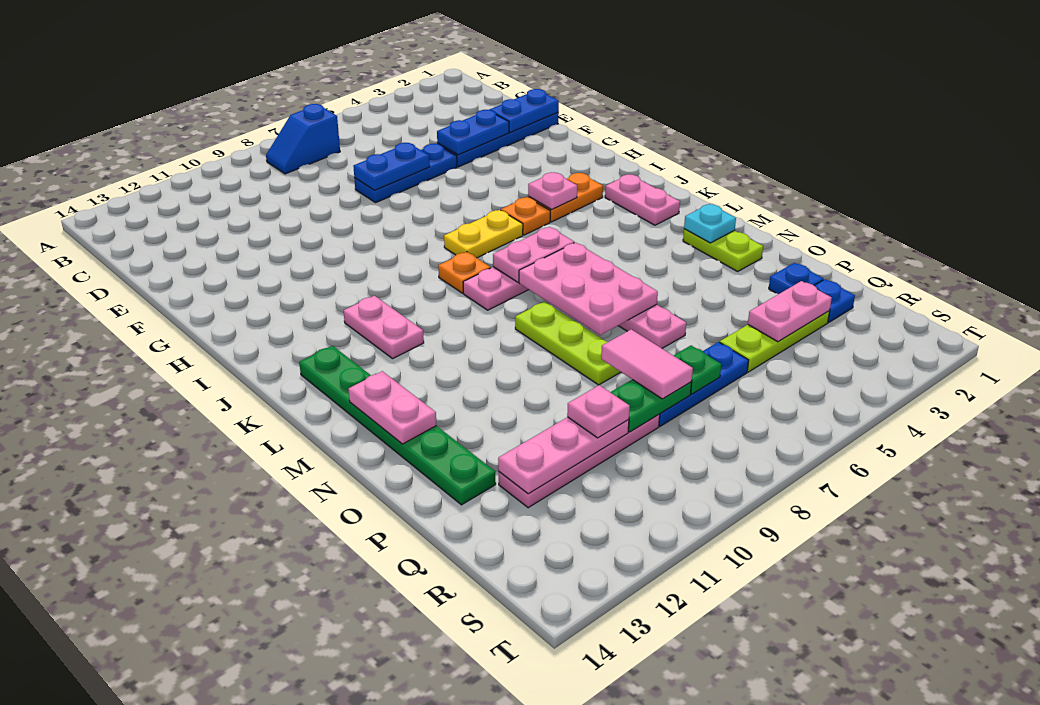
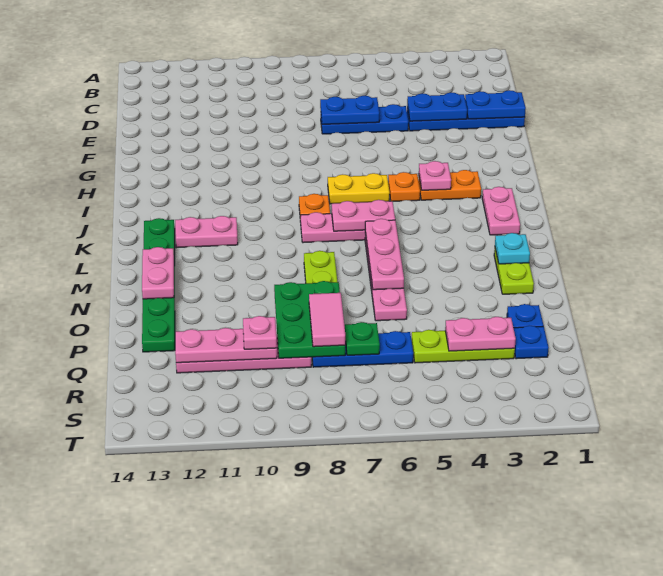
blue 1x2 slope [266,104,340,174] -> none
pink 1x2 plate [344,296,424,359] -> pink 1x2 plate turned to [175,216,238,248]
pink 2x3 plate [519,243,658,335] -> pink 1x3 plate [365,219,404,290]
green 1x2 plate [610,380,692,432] -> green 2x3 plate [274,281,345,358]

